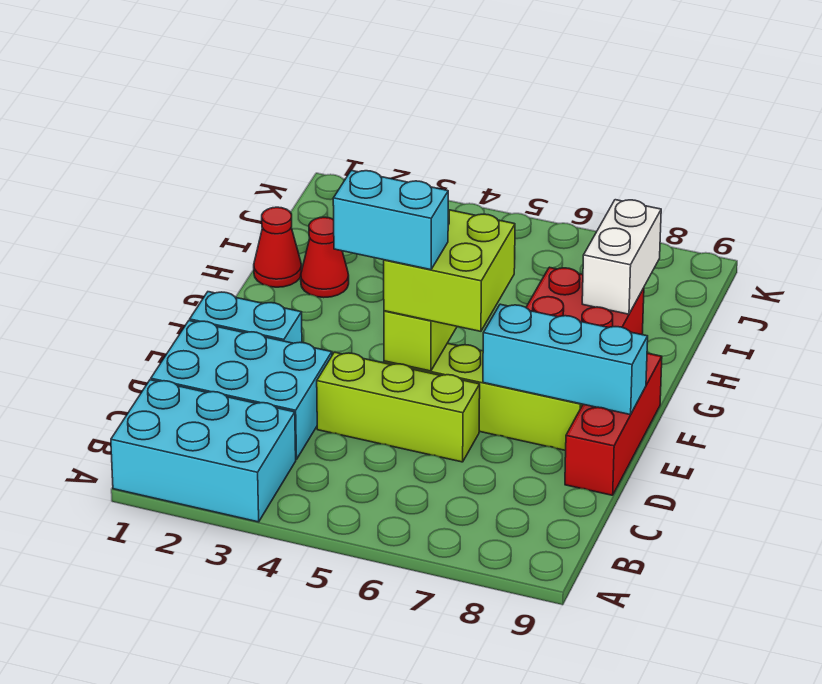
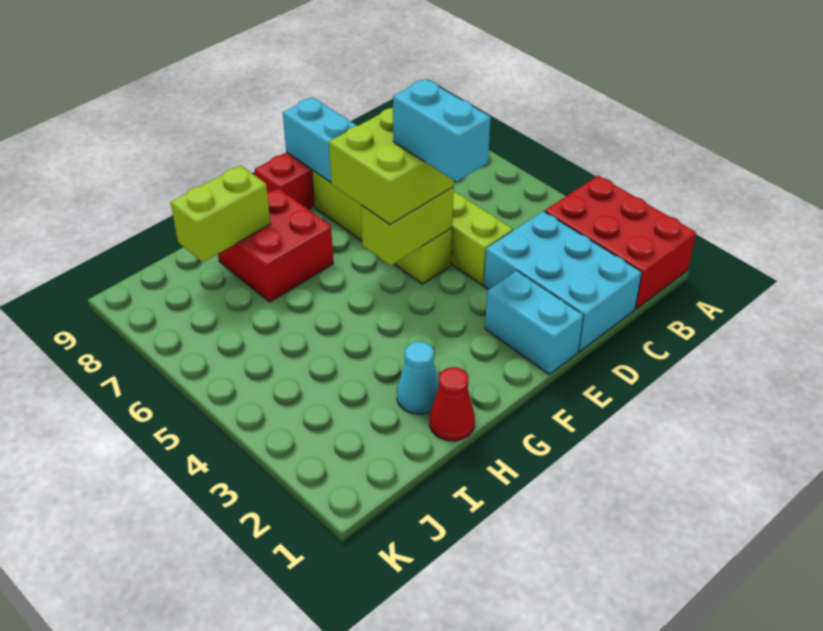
cyan 2x3 brick [111,380,296,522] -> red 2x3 brick [545,176,696,309]
red 1x1 cone [301,217,349,298] -> cyan 1x1 cone [397,342,439,414]
white 1x2 brick [582,200,661,314] -> lime 1x2 brick [171,165,271,262]

